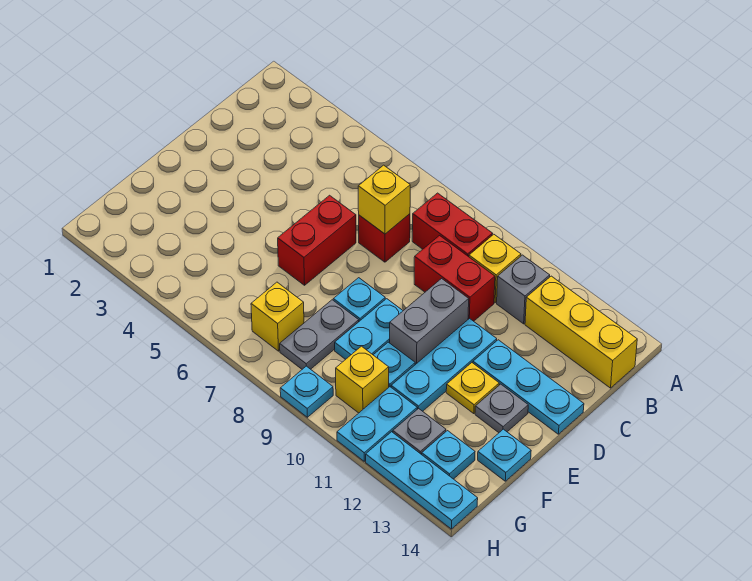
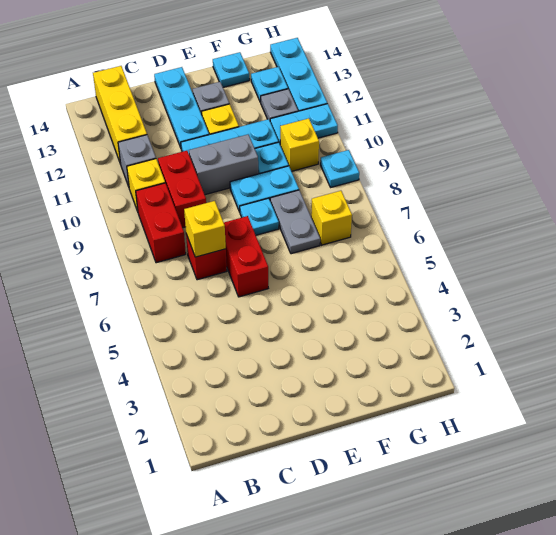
red 1x2 brick [278,195,356,285] -> red 1x2 brick turned to [224,216,268,297]
grey 1x2 plate [280,300,359,369] -> grey 1x2 plate turned to [270,190,320,254]

